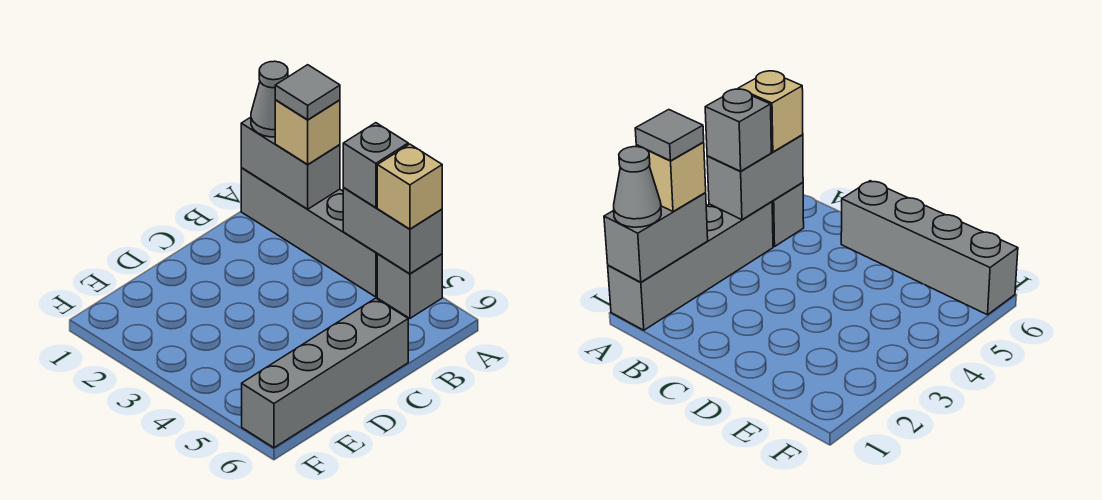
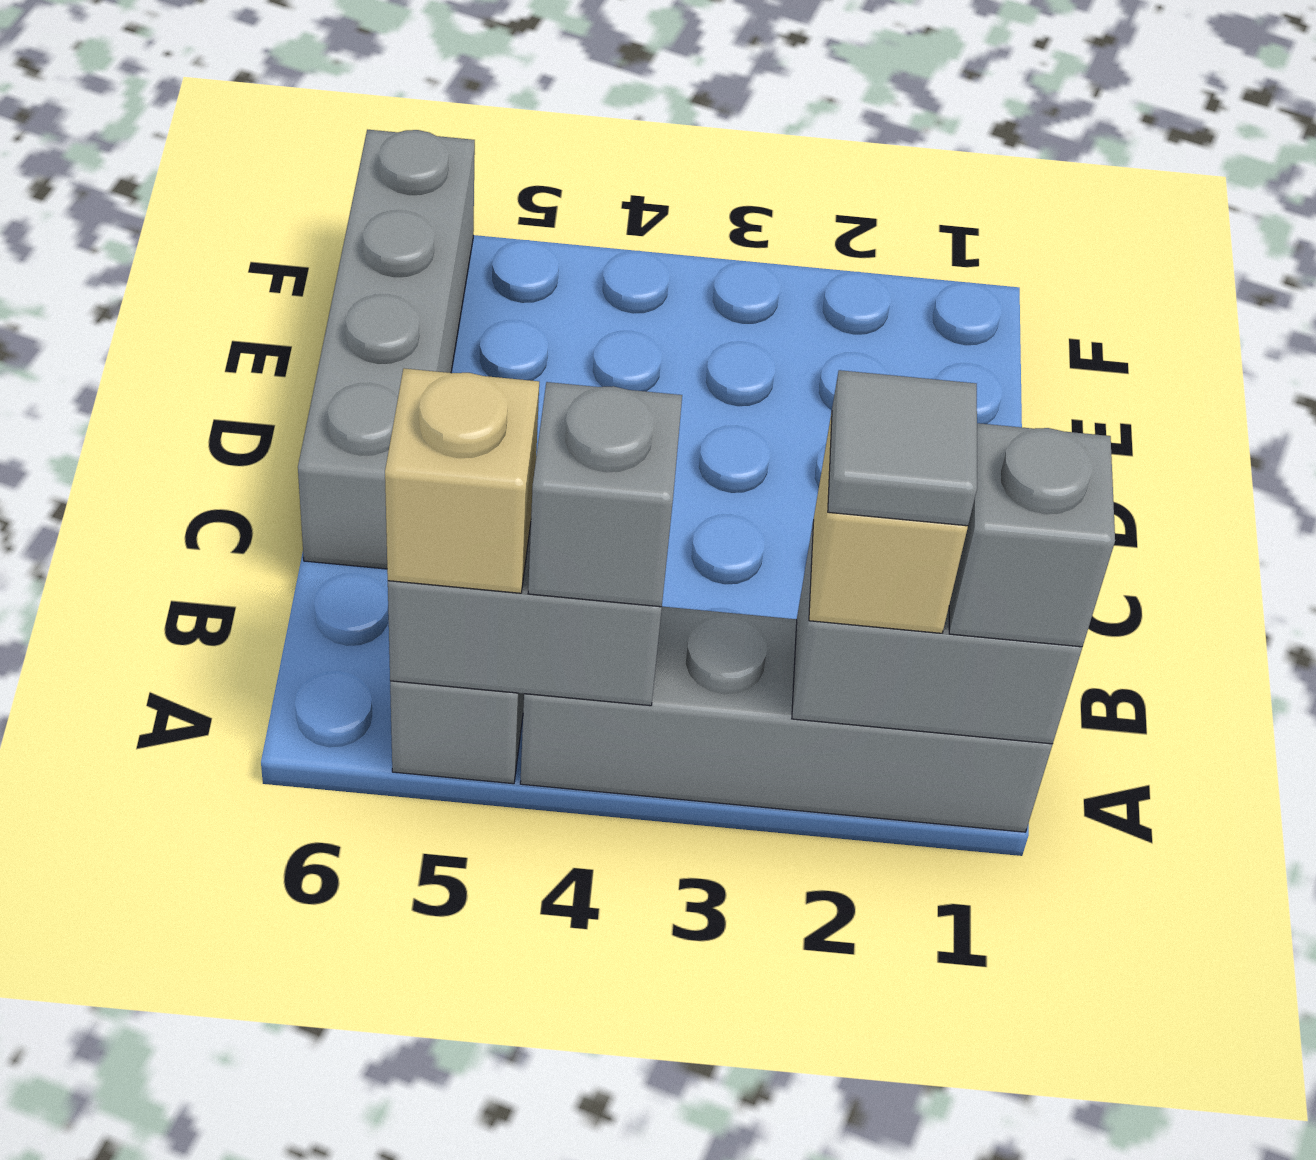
grey 1x1 cone [251,61,288,137] -> grey 1x1 brick [949,423,1115,647]

